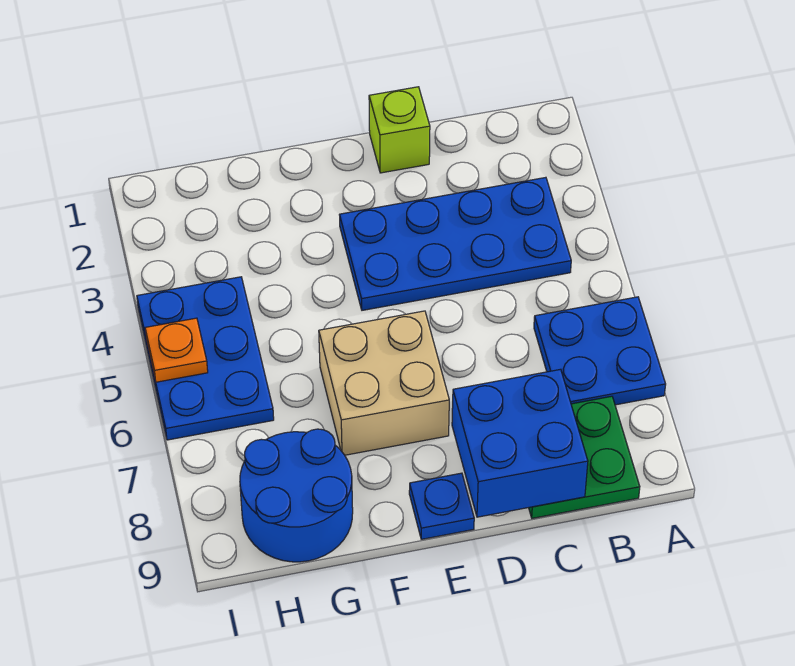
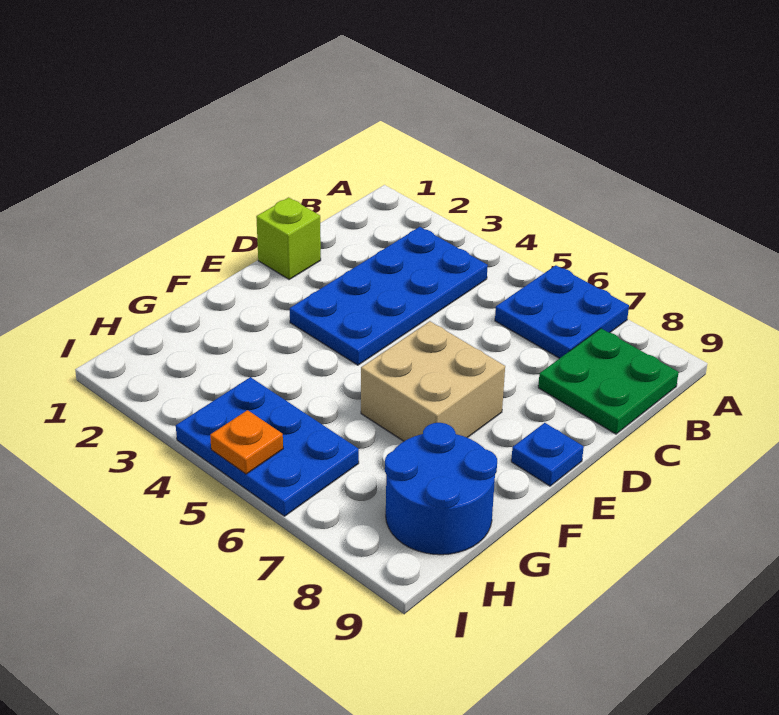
blue 2x2 brick [452,369,588,517] -> none

